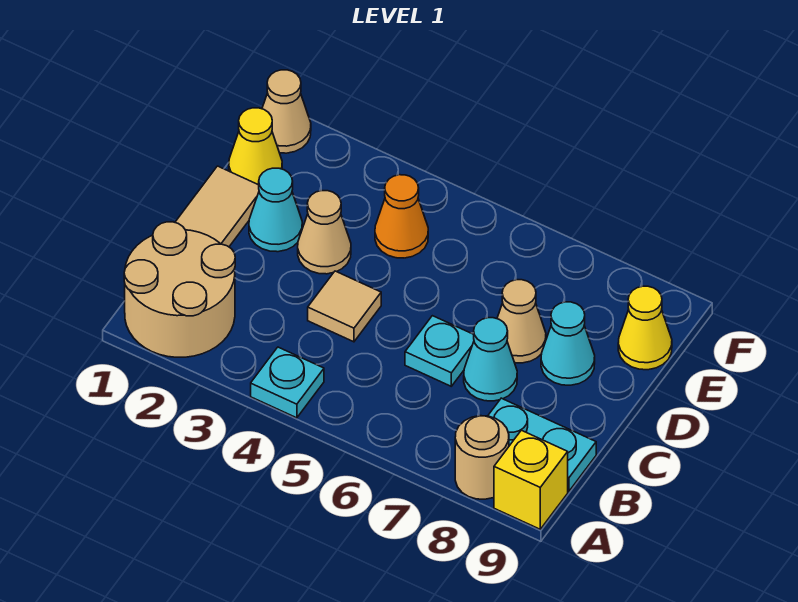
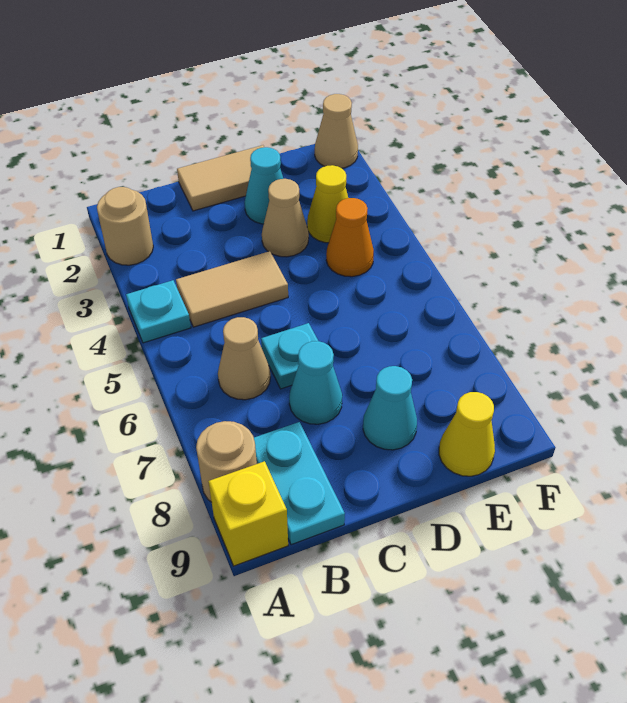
tan 2x2 round brick [124,222,235,357] -> tan 1x1 round brick [97,187,153,265]
tan 1x1 tile [308,271,381,342] -> tan 1x2 tile [176,251,288,327]
tan 1x1 cone [497,280,546,363] -> tan 1x1 cone moved to [218,317,270,400]
yellow 1x1 cone [229,108,282,185] -> yellow 1x1 cone moved to [307,165,348,243]

